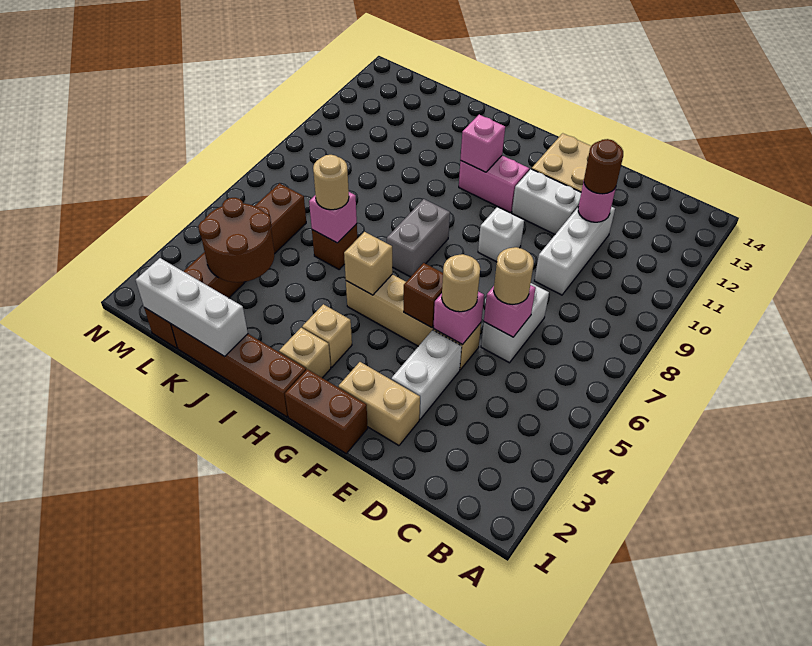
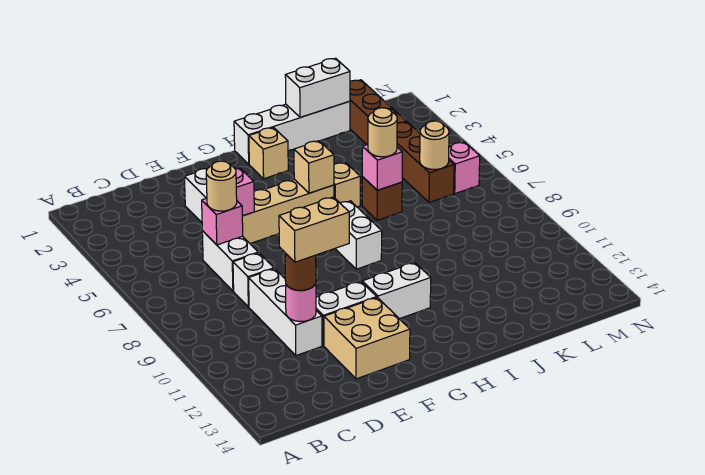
tan 1x2 brick [338,362,420,446] -> tan 1x2 brick moved to [279,197,349,262]
tan 1x1 round brick [442,254,480,312] -> tan 1x1 round brick moved to [420,121,449,170]
brown 1x2 brick [285,369,368,453] -> none
brown 1x1 brick [404,263,443,328] -> none
white 1x1 brick [478,207,524,262] -> white 1x1 brick moved to [233,253,274,307]
pink 1x2 brick [459,156,529,213] -> white 1x2 brick [362,263,431,319]
brown 1x4 brick [171,324,306,417] -> white 1x4 brick [234,101,350,164]
tan 1x1 brick [302,304,352,367] -> tan 1x1 brick moved to [334,162,360,207]
grey 1x2 brick [386,199,450,277] -> white 1x2 brick [335,201,382,269]
pink 1x1 brick [460,115,505,172] -> pink 1x1 brick moved to [449,142,480,194]
white 1x3 brick [136,258,248,357] -> white 1x2 brick [285,58,350,117]
brown 2x2 round brick [198,198,274,282] -> none

